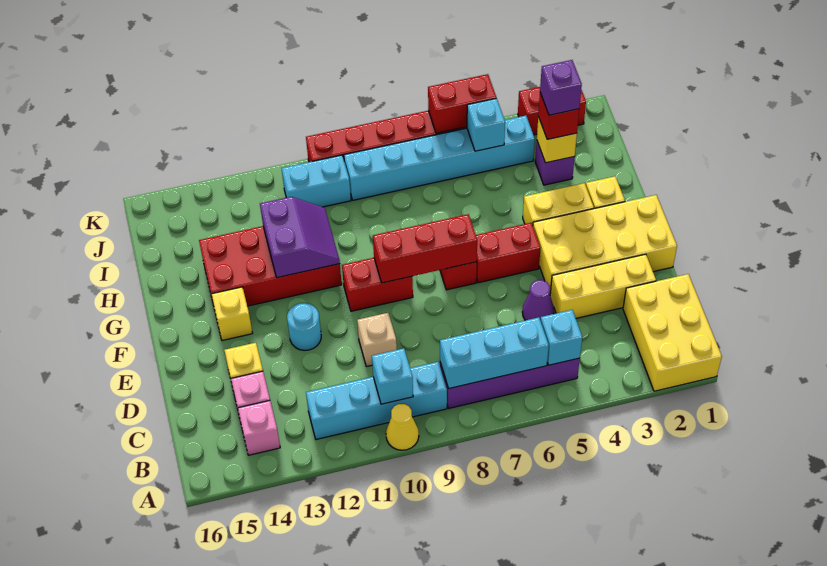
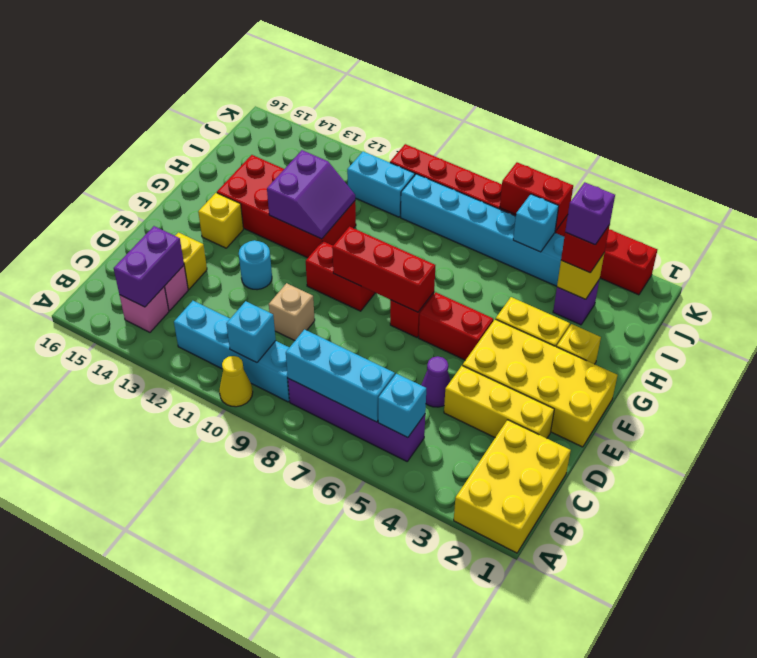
none -> purple 1x2 brick [114,226,184,307]

